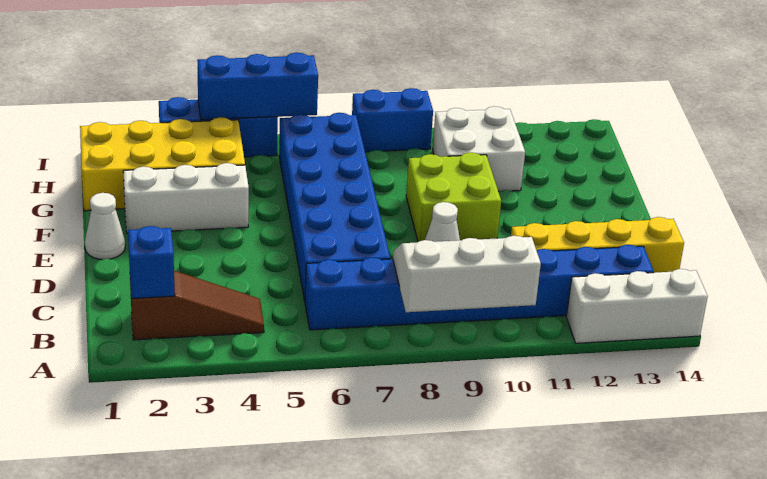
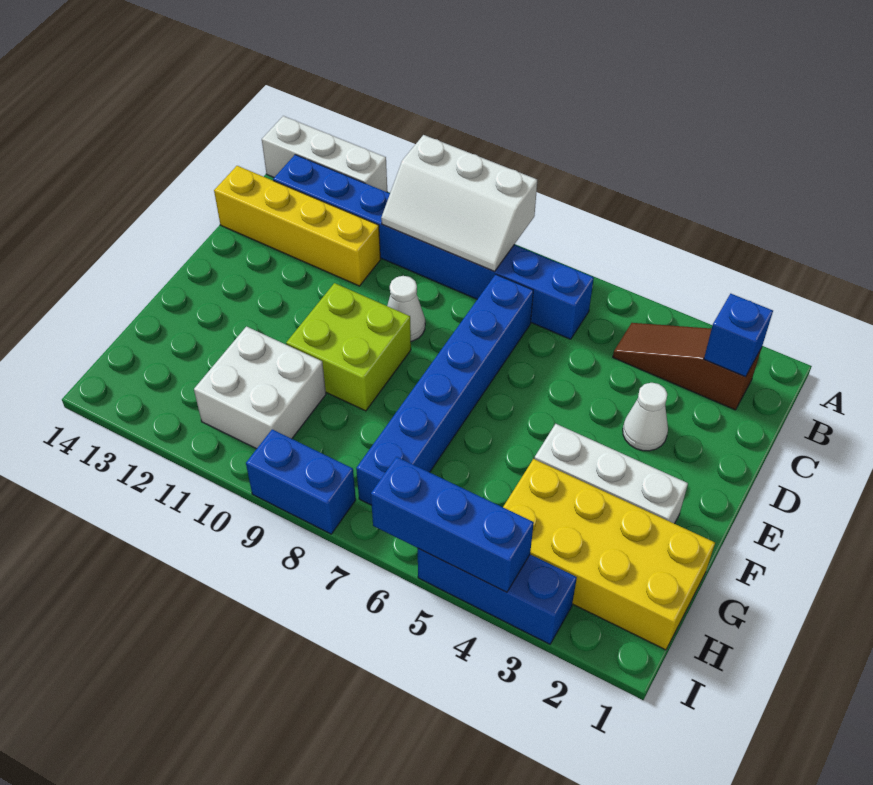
blue 2x6 brick [279,113,390,301] -> blue 1x6 brick [356,274,533,505]
white 1x1 cone [85,193,125,259] -> white 1x1 cone moved to [623,383,668,451]

